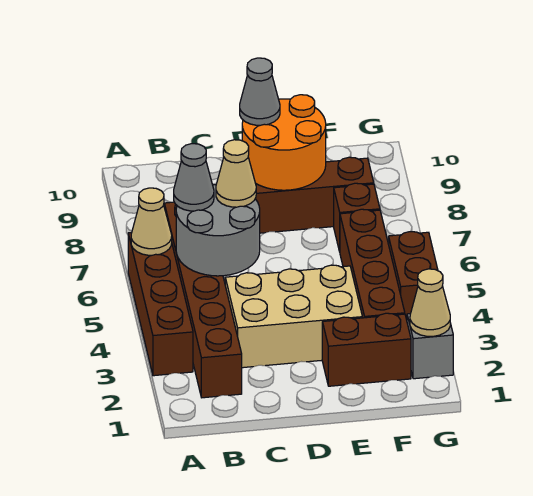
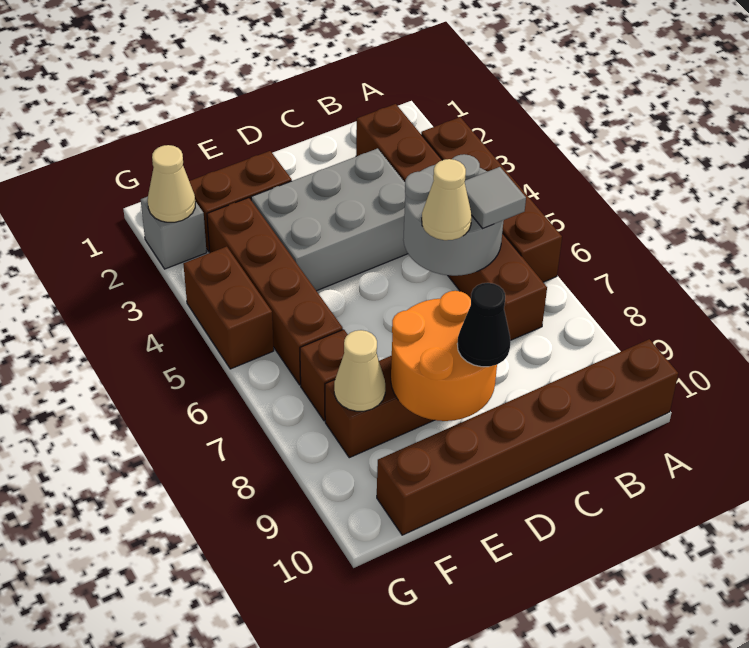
tan 1x1 cone [131,188,172,255] -> tan 1x1 cone moved to [334,330,385,411]
none -> brown 1x6 brick [377,339,678,535]
grey 1x1 cone [174,144,214,211] -> grey 1x1 tile [465,167,526,228]
tan 2x3 brick [225,265,362,368] -> grey 2x3 brick [251,148,408,291]
grey 1x1 cone [240,58,280,125] -> black 1x1 cone [457,283,510,367]

